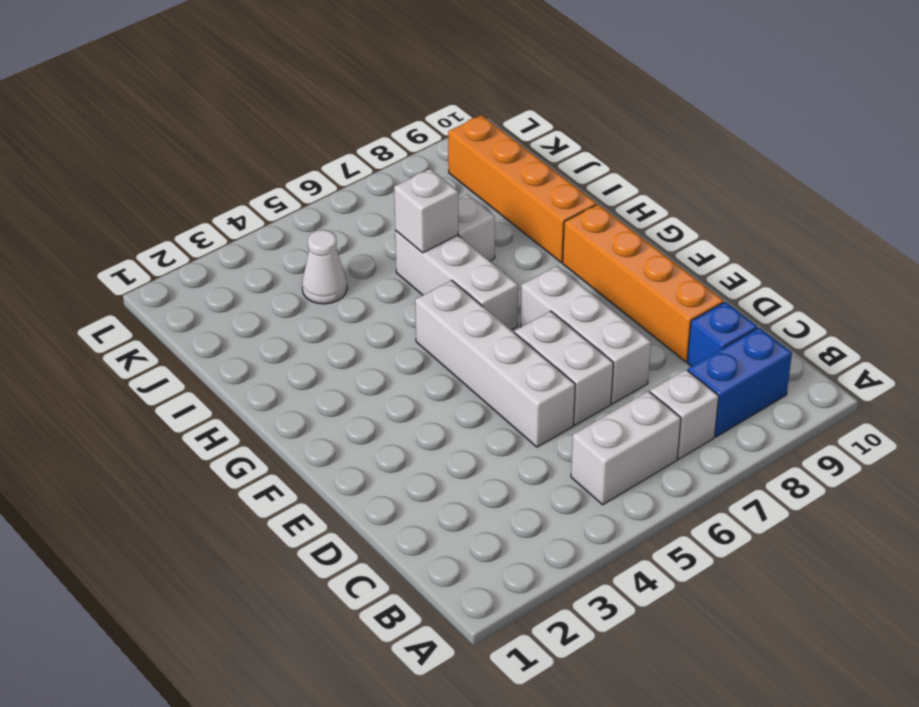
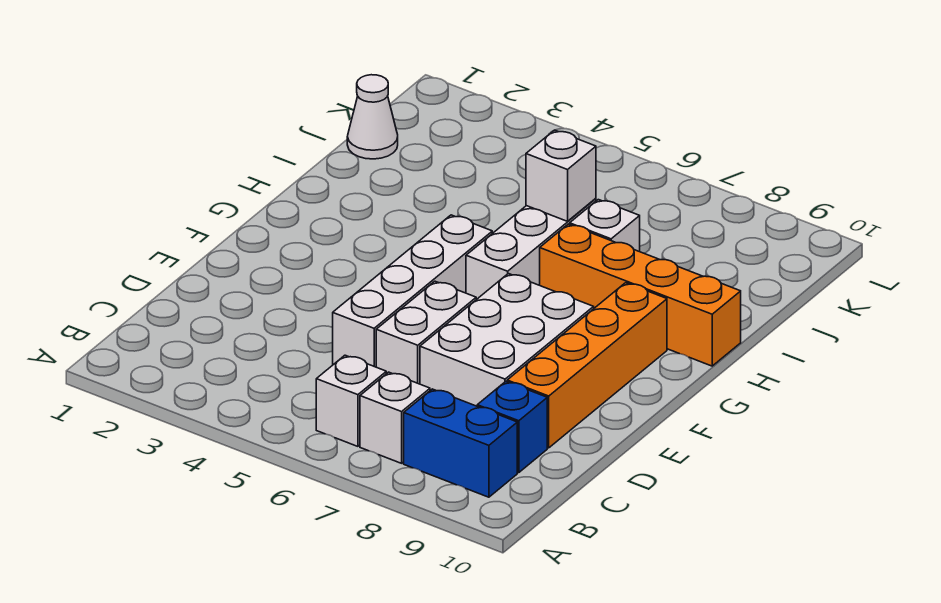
white 1x2 brick [571,391,681,505] -> white 1x1 brick [316,355,386,446]
white 1x3 brick [520,266,651,404] -> white 2x3 brick [420,274,594,406]
orange 1x4 brick [448,115,597,262] -> orange 1x4 brick turned to [540,224,741,366]
white 1x1 cone [302,230,347,304] -> white 1x1 cone moved to [347,75,398,159]

